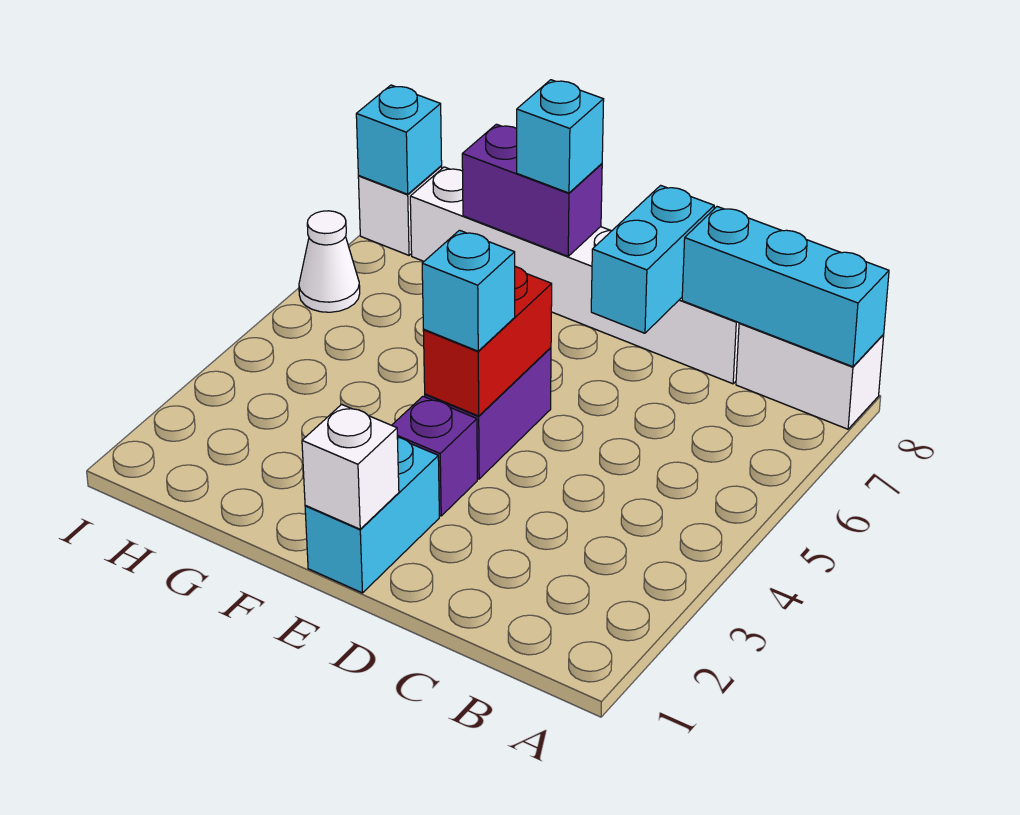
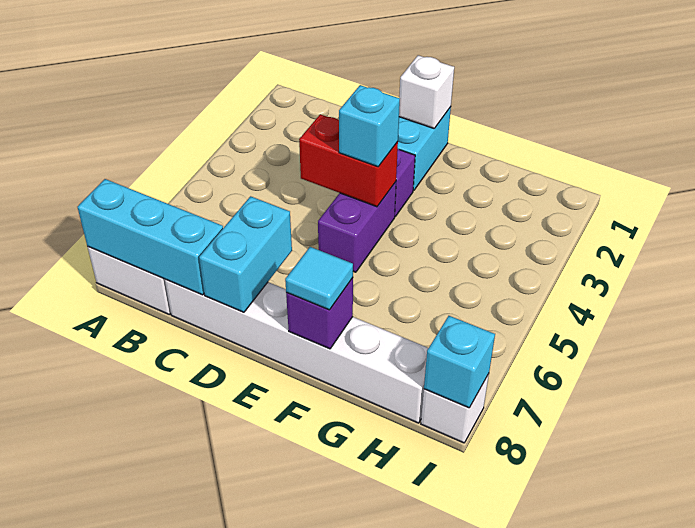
red 1x2 brick [423,266,552,416] -> red 1x2 brick turned to [299,114,398,207]
purple 1x2 brick [462,124,602,256] -> purple 1x1 brick [286,278,353,349]
cyan 1x1 brick [517,80,604,193] -> cyan 1x1 tile [285,247,353,310]
white 1x1 cone [299,211,360,312] -> none

